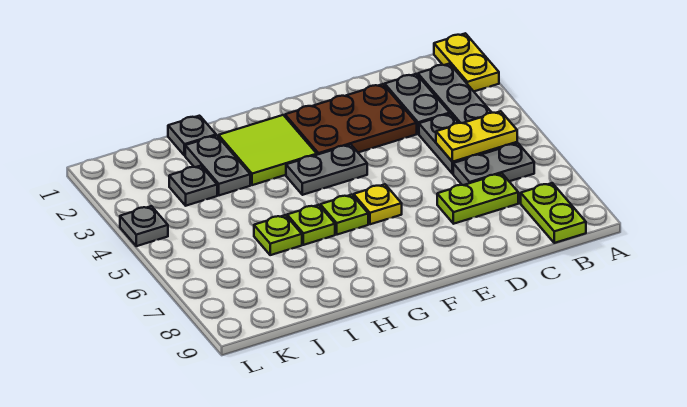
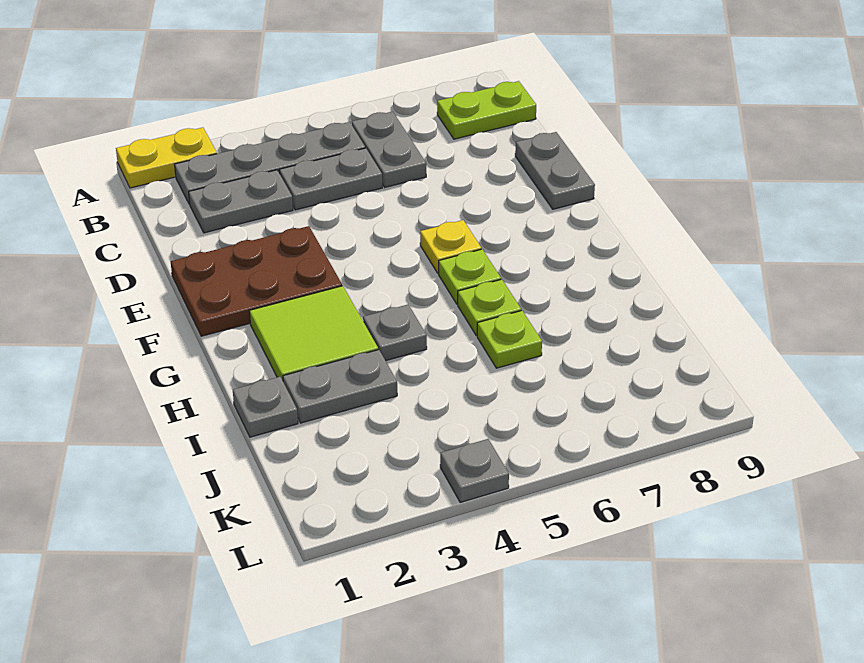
yellow 1x2 plate [436,111,517,162] -> none
lime 1x2 plate [437,173,518,224] -> none
brown 2x3 plate [285,84,417,155] -> brown 2x3 plate turned to [171,226,342,336]
grey 1x2 plate [286,145,367,195] -> grey 1x2 plate moved to [515,132,595,209]
grey 1x1 plate [169,166,217,206] -> grey 1x1 plate moved to [363,305,427,361]

